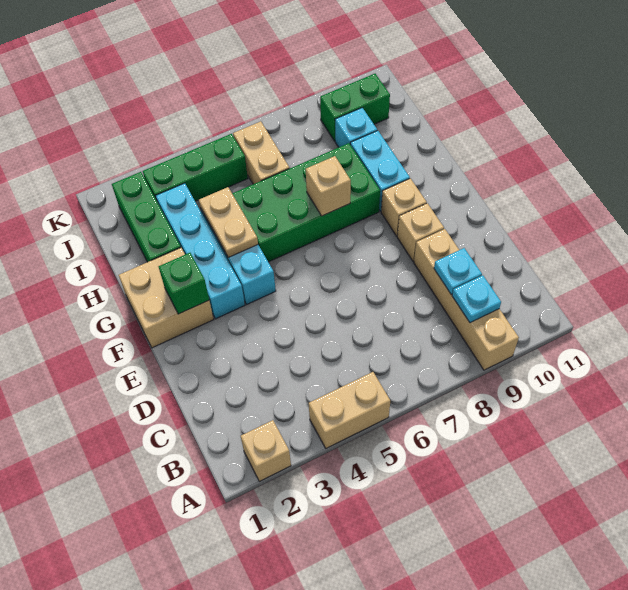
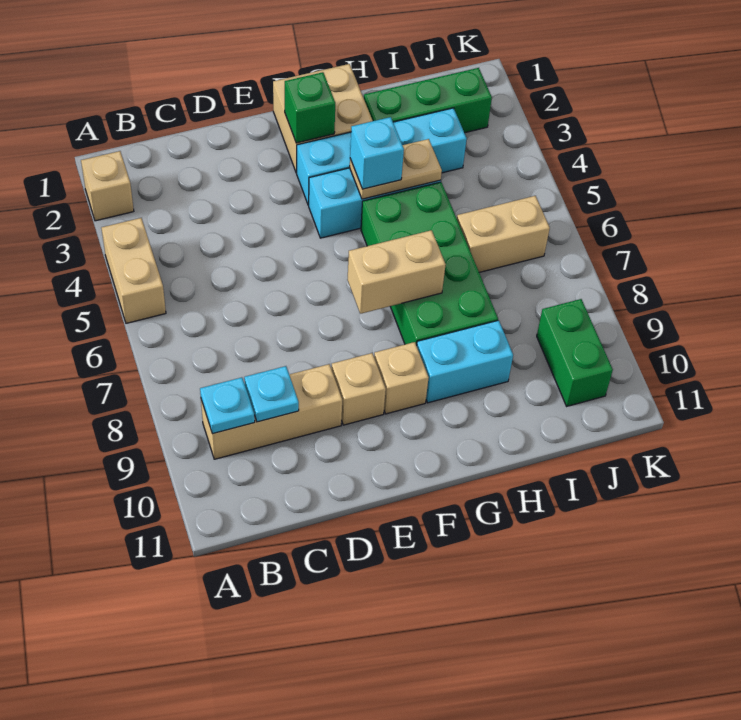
tan 1x4 brick [414,229,519,370] -> tan 1x3 brick [201,364,342,459]
tan 1x1 brick [306,156,351,216] -> tan 1x2 brick [347,230,446,314]
cyan 1x1 brick [335,108,377,147] -> cyan 1x1 brick moved to [350,117,404,189]
green 1x3 brick [143,134,248,201] -> none

